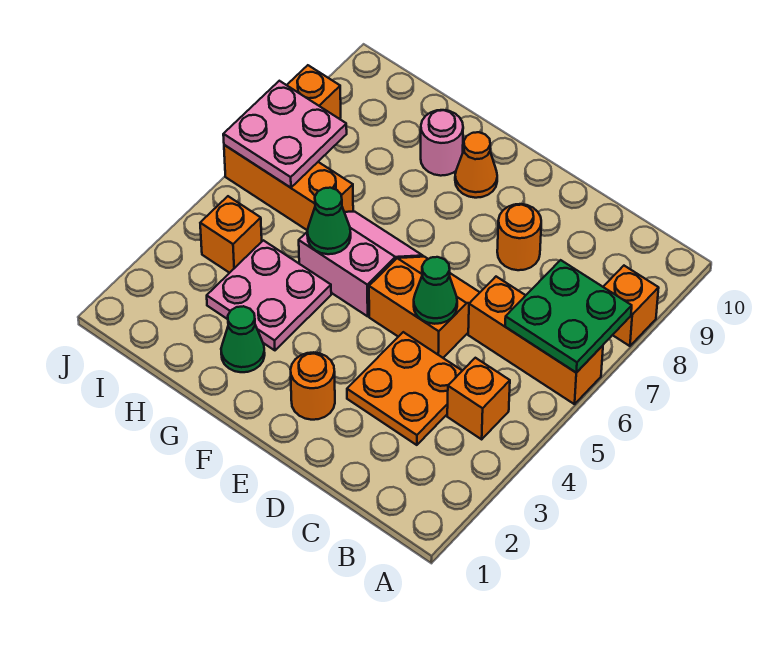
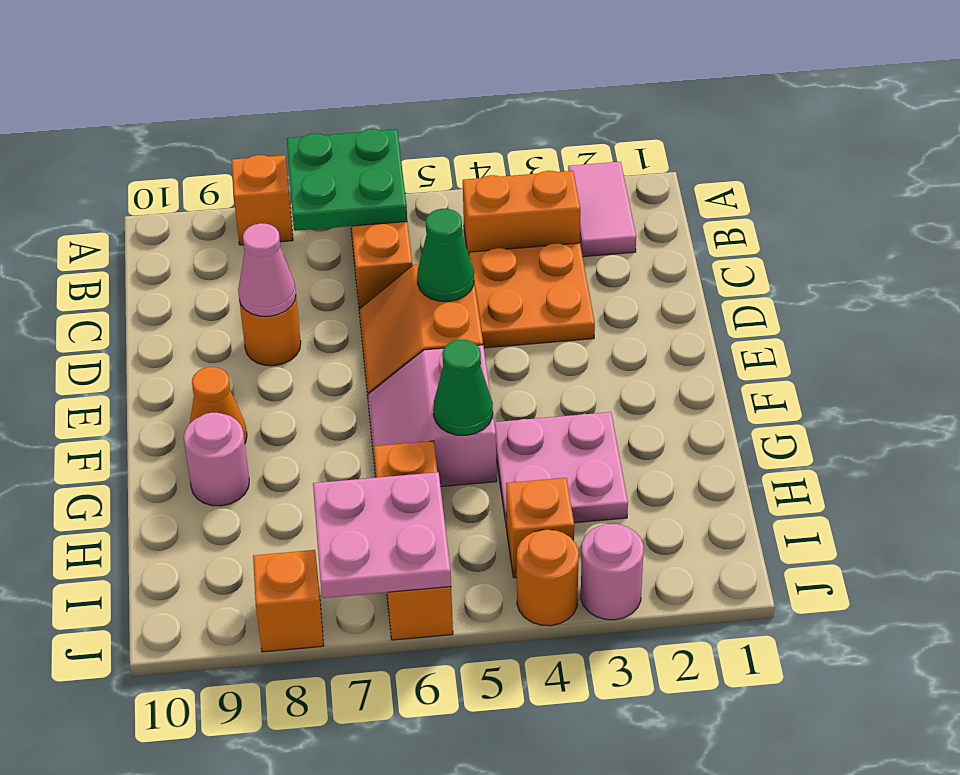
none -> pink 1x2 tile [568,162,636,257]
orange 1x1 brick [447,358,510,439] -> orange 1x2 brick [463,171,580,254]
none -> pink 1x1 cone [238,223,296,316]
orange 1x1 round brick [291,352,335,420] -> orange 1x1 round brick moved to [517,530,579,626]
green 1x1 cone [221,306,265,372] -> none
none -> pink 1x1 round brick [581,524,644,620]

